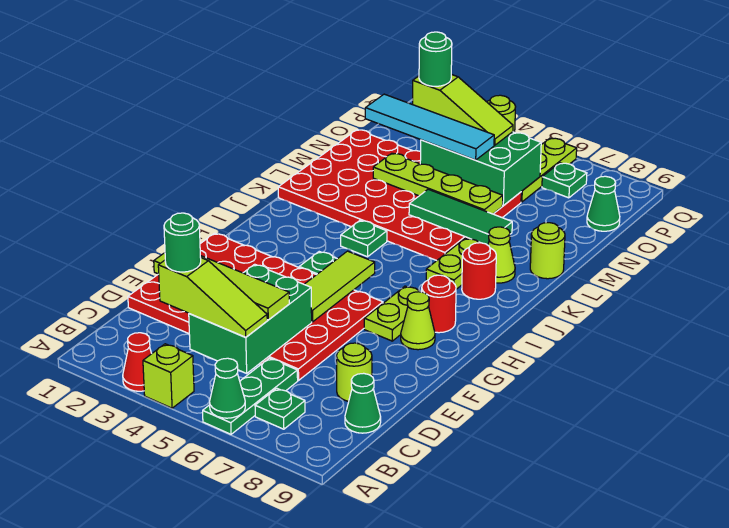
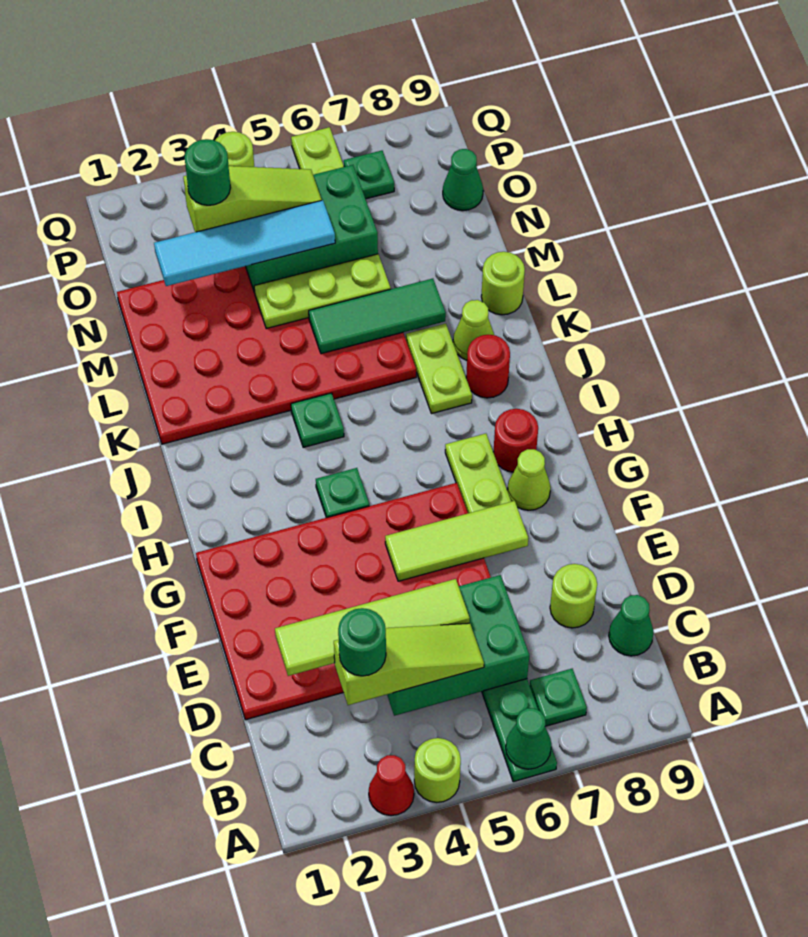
lime 1x1 brick [143,344,194,408] -> lime 1x1 round brick [414,738,461,802]
green 2x3 brick [189,264,312,373] -> green 2x3 brick turned to [387,575,529,716]
lime 1x3 tile [304,251,375,322] -> lime 1x3 tile turned to [385,501,528,581]
lime 1x4 plate [373,153,503,214] -> lime 1x3 plate [254,254,391,329]

